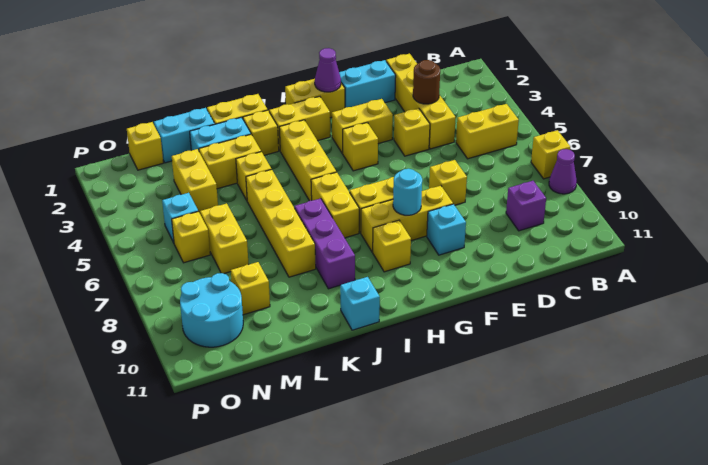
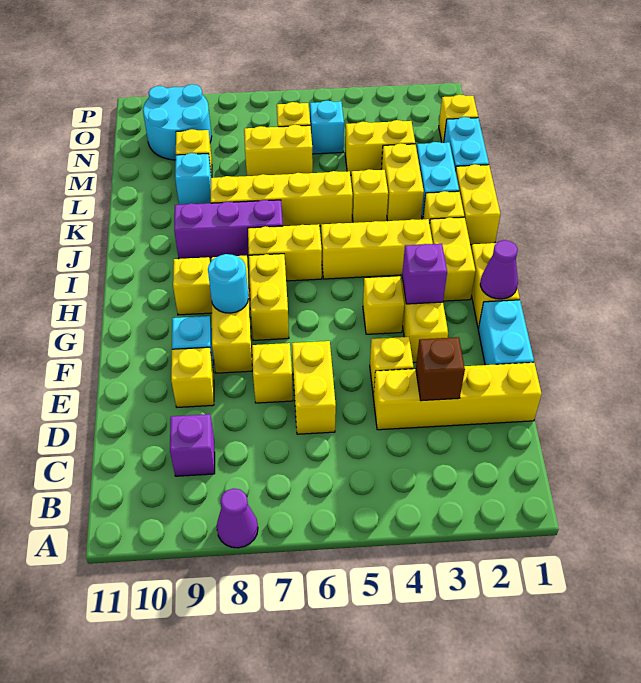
yellow 1x1 brick [531,130,570,179] -> yellow 1x1 brick moved to [171,347,214,407]
yellow 1x2 brick [456,104,519,159] -> yellow 1x2 brick moved to [292,341,336,434]
brown 1x1 round brick [413,60,440,104] -> brown 1x1 brick [416,337,465,401]
none -> purple 1x1 brick [402,244,447,304]
cyan 1x1 brick [340,277,380,330] -> cyan 1x1 brick moved to [175,153,211,205]

